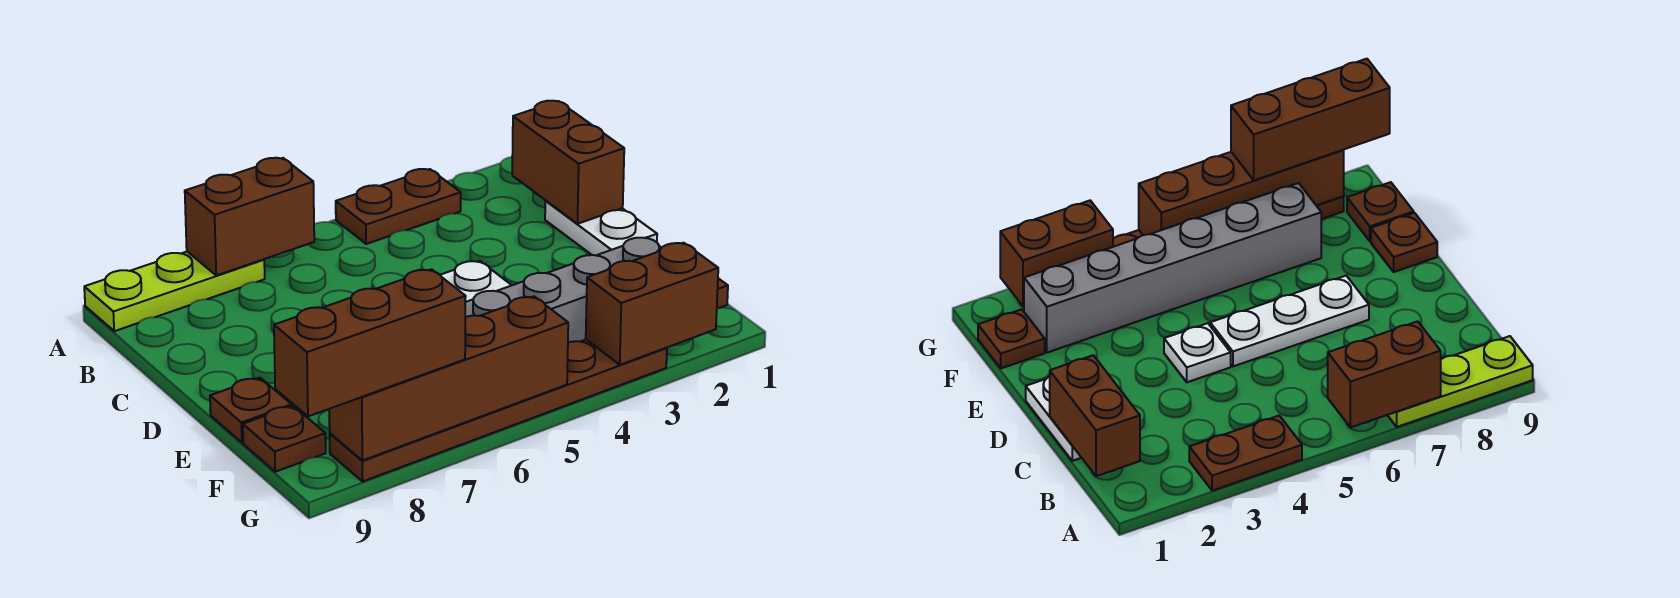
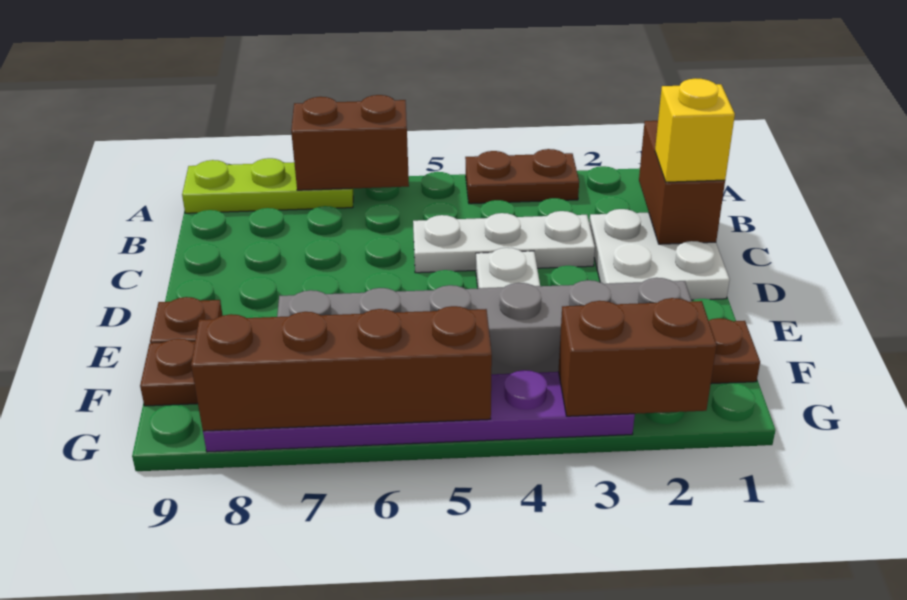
white 1x2 plate [545,201,657,255] -> white 2x2 plate [589,209,730,300]
none -> yellow 1x1 brick [655,78,735,182]
white 1x3 plate [1210,276,1369,366] -> white 1x3 plate moved to [413,211,595,273]
brown 1x6 plate [330,339,667,481] -> purple 1x6 plate [203,370,635,452]
brown 1x3 brick [274,269,466,416] -> none

